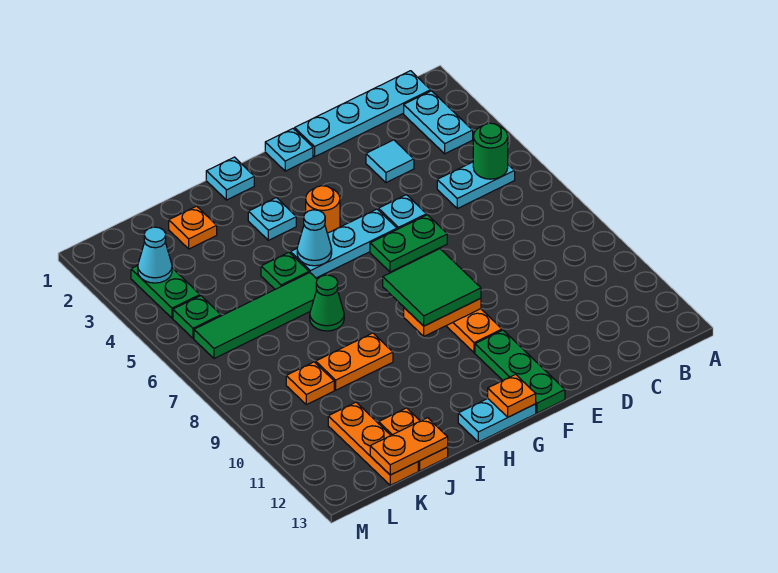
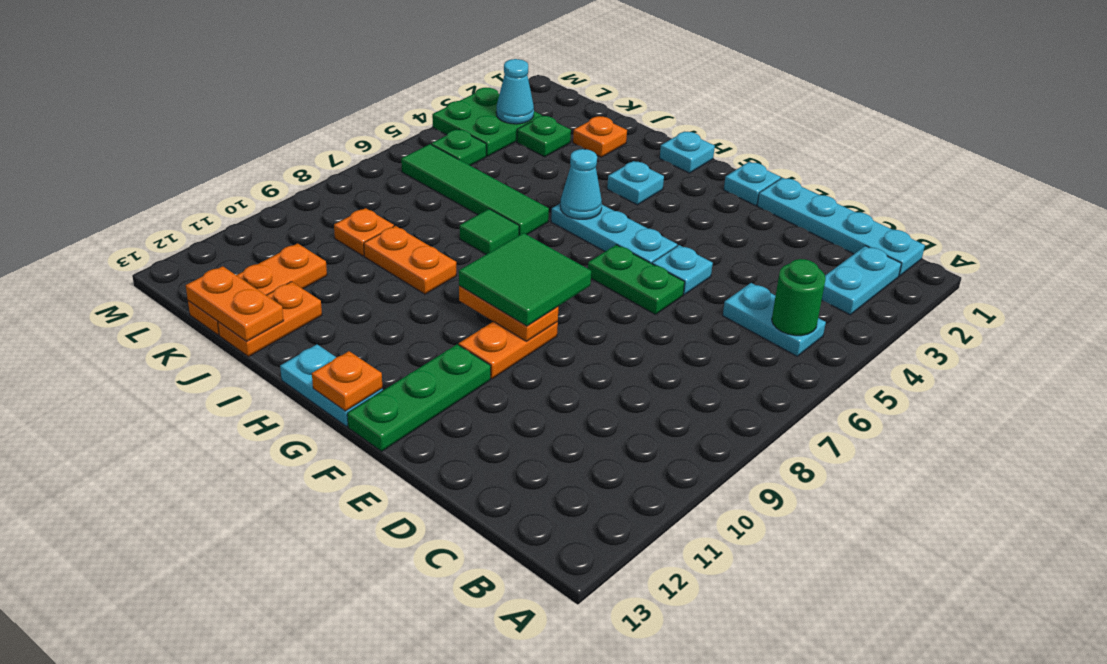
cyan 1x1 tile [366,140,414,183] -> none
orange 1x1 round brick [306,186,340,233] -> none
green 1x1 plate [261,252,309,289] -> green 1x1 plate moved to [517,116,571,157]
green 1x1 cone [310,275,344,331] -> green 1x1 tile [460,209,519,254]
green 1x2 plate [131,266,200,318] -> green 2x2 plate [432,88,542,156]

